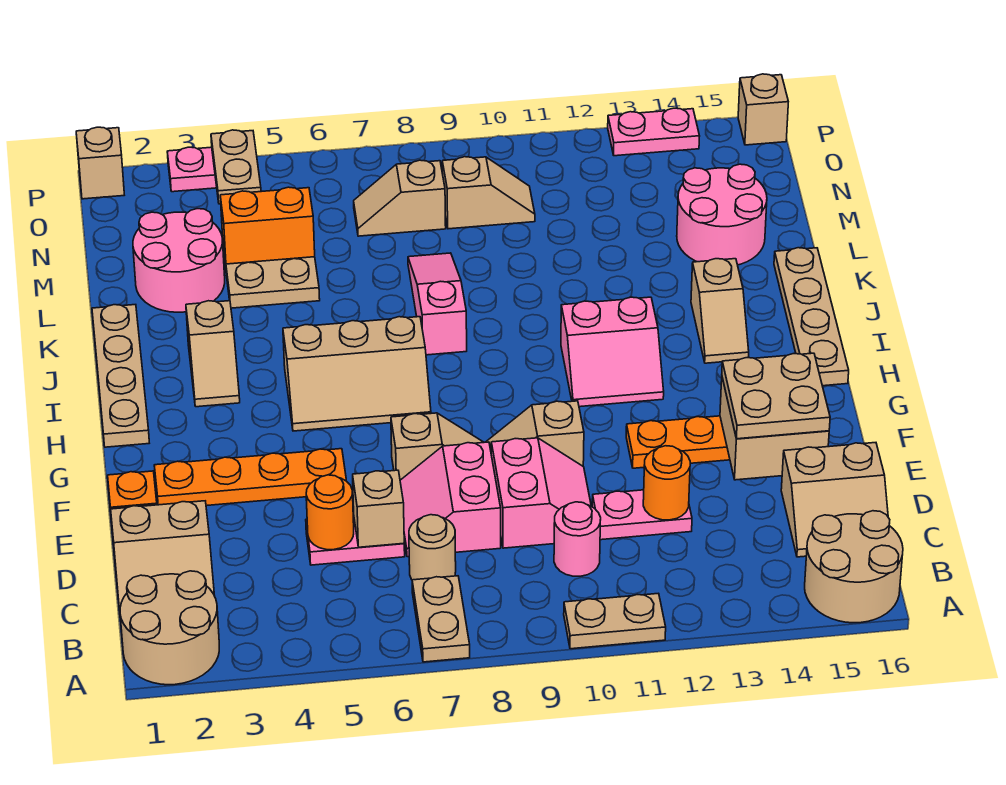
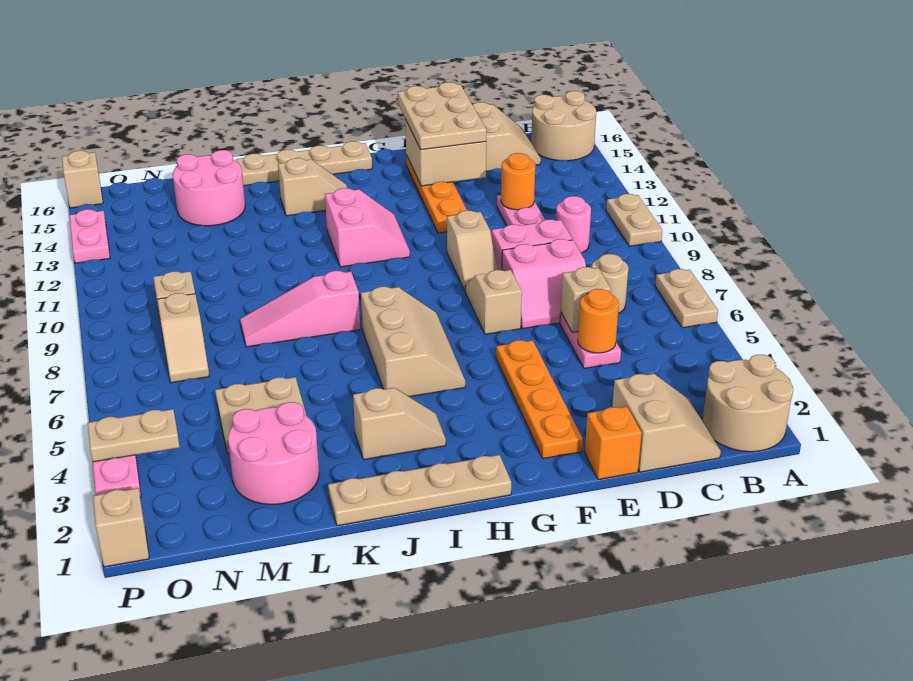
tan 1x2 plate [412,576,470,662] -> tan 1x2 plate turned to [655,269,718,328]
tan 2x2 plate [722,353,830,439] -> tan 2x3 plate [398,82,486,150]
orange 1x2 brick [220,187,315,264] -> none

